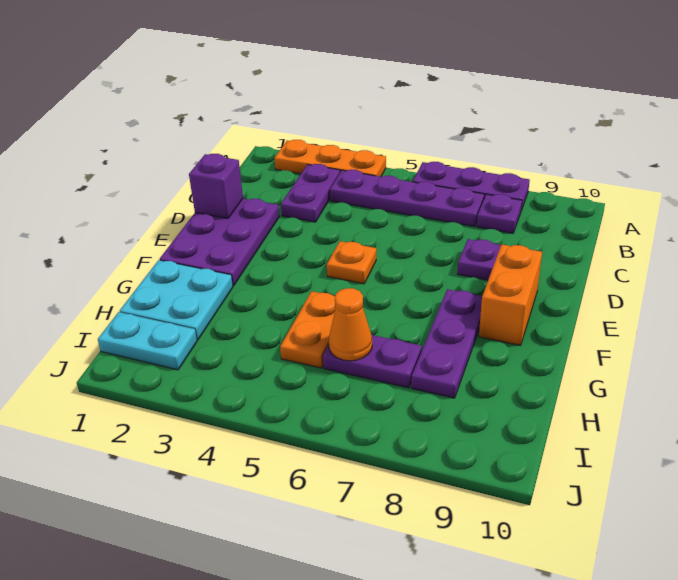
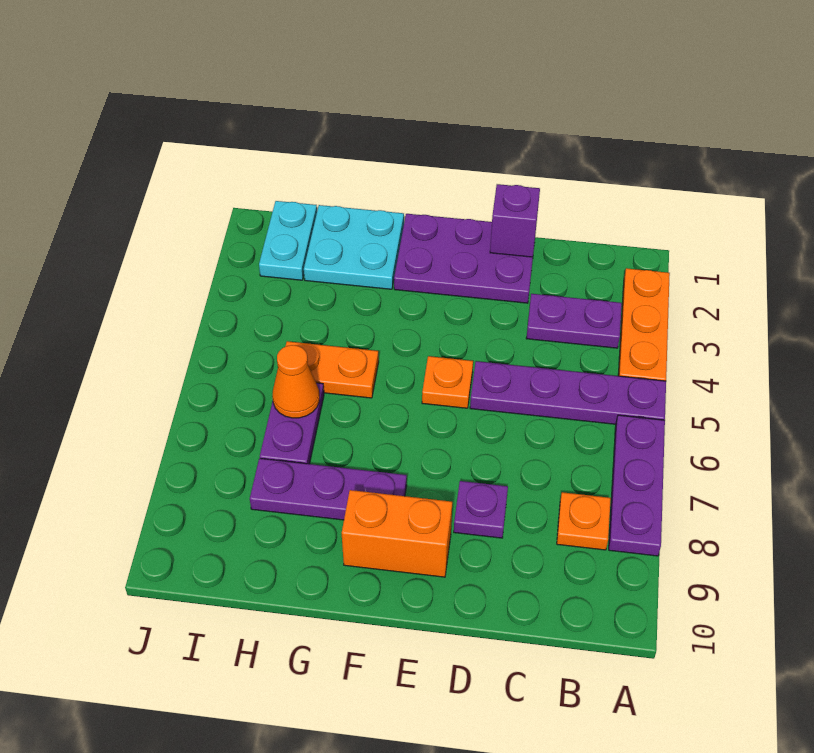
purple 1x4 plate [330,170,484,227] -> purple 1x4 plate turned to [470,361,666,424]
purple 1x1 plate [477,194,522,233] -> orange 1x1 plate [557,492,611,550]

